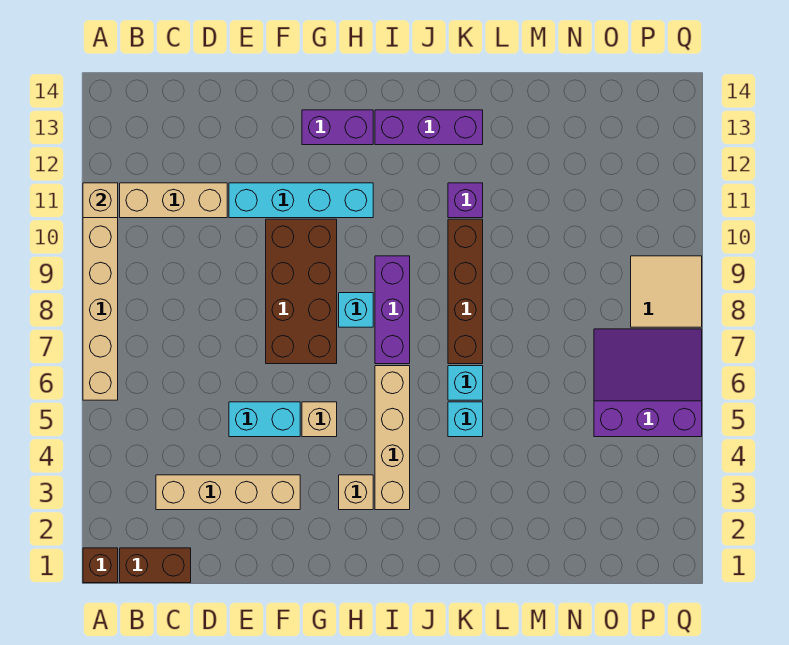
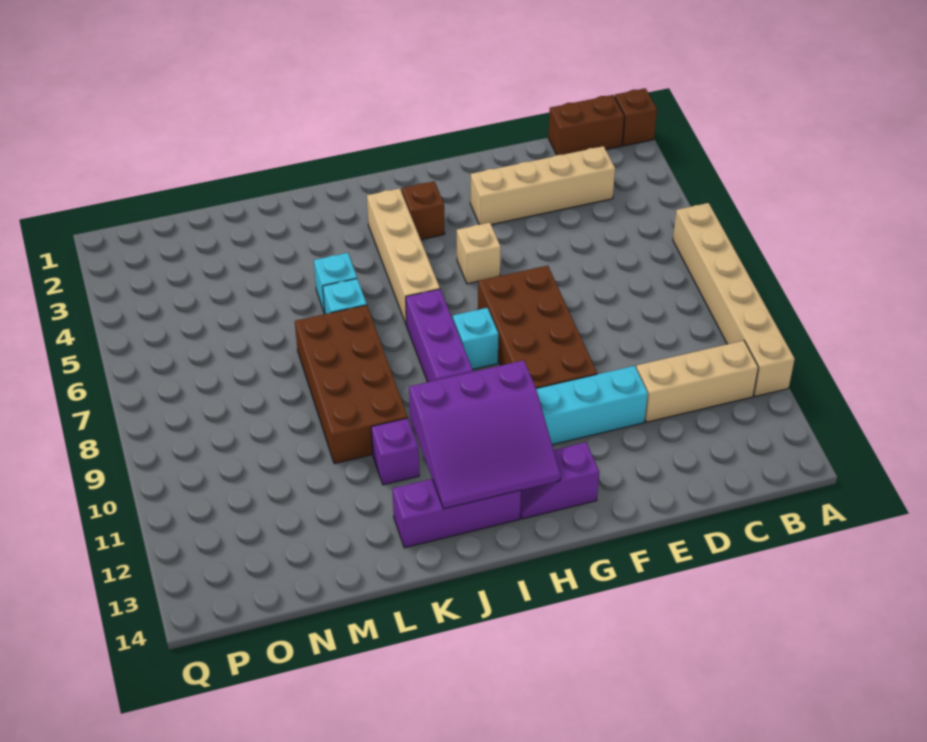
tan 1x1 brick [83,183,118,218] -> none
cyan 1x2 brick [229,402,300,437] -> none
purple 1x2 brick [302,110,373,145] -> purple 1x2 slope [520,442,599,519]
tan 1x1 brick [339,475,373,510] -> brown 1x1 brick [402,181,445,240]
brown 1x4 brick [448,219,483,364] -> brown 2x4 brick [295,305,408,464]
purple 3x3 slope [594,329,702,437] -> purple 3x3 slope moved to [409,360,561,509]
tan 2x2 tile [631,256,702,327] -> none

